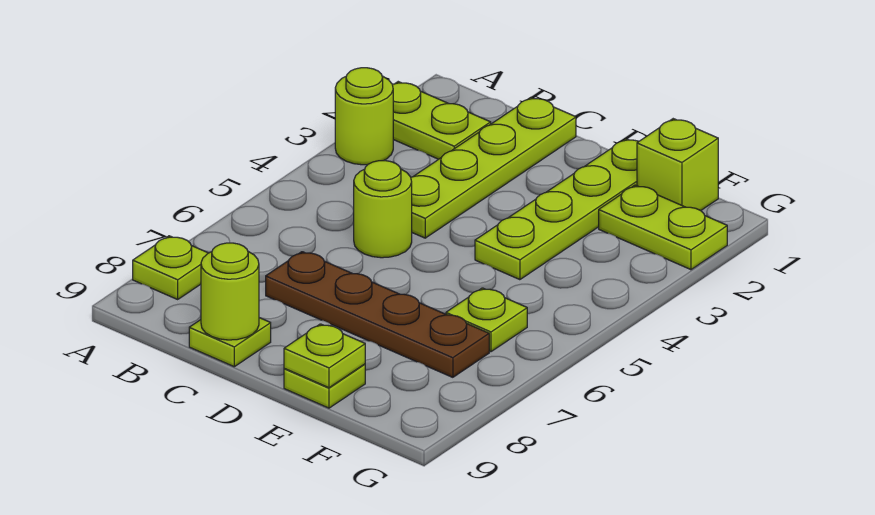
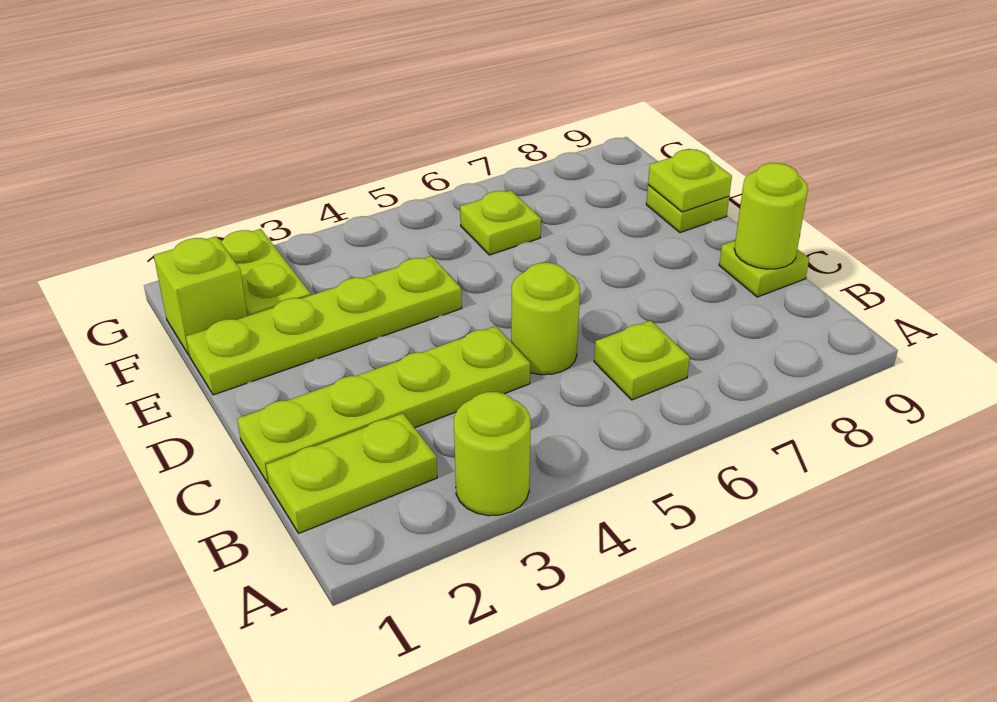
lime 1x2 plate [392,82,491,159] -> lime 1x2 plate turned to [266,413,437,533]
lime 1x1 plate [133,236,208,299] -> lime 1x1 plate moved to [594,320,690,400]
brown 1x4 plate [266,252,489,377] -> none

